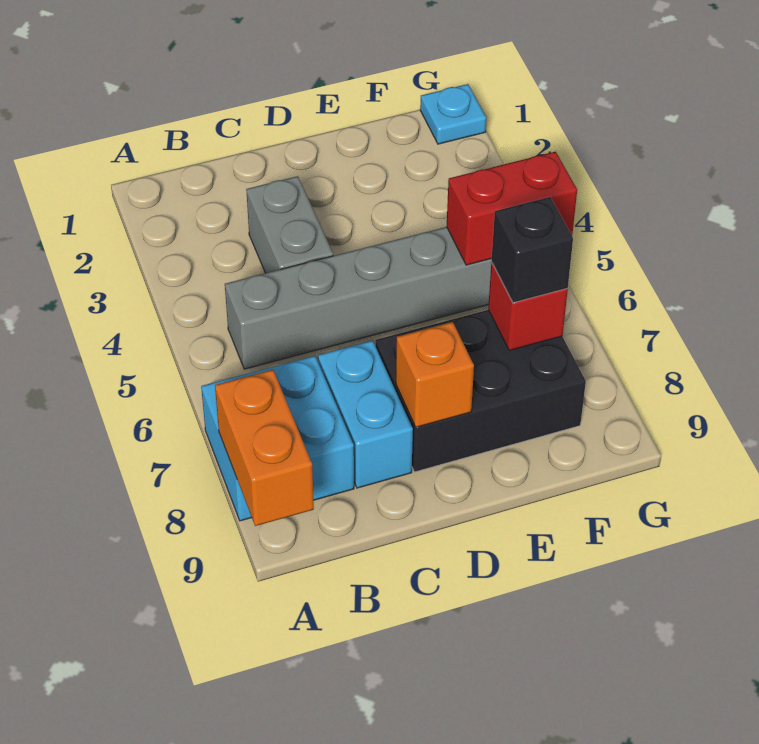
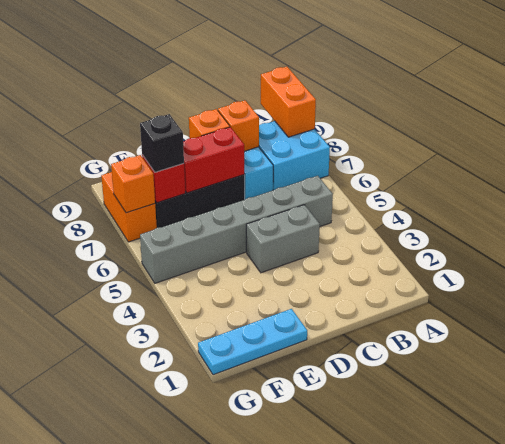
grey 1x2 brick [246,176,333,273] -> grey 1x2 brick turned to [246,205,320,273]
none -> orange 1x1 brick [218,100,259,151]
red 1x2 brick [447,152,577,265] -> red 1x2 brick moved to [183,127,244,193]
cyan 1x1 plate [420,84,486,144] -> cyan 1x3 plate [198,309,307,375]
none -> orange 1x2 brick [101,172,157,242]
none -> orange 1x1 brick [111,155,155,213]

